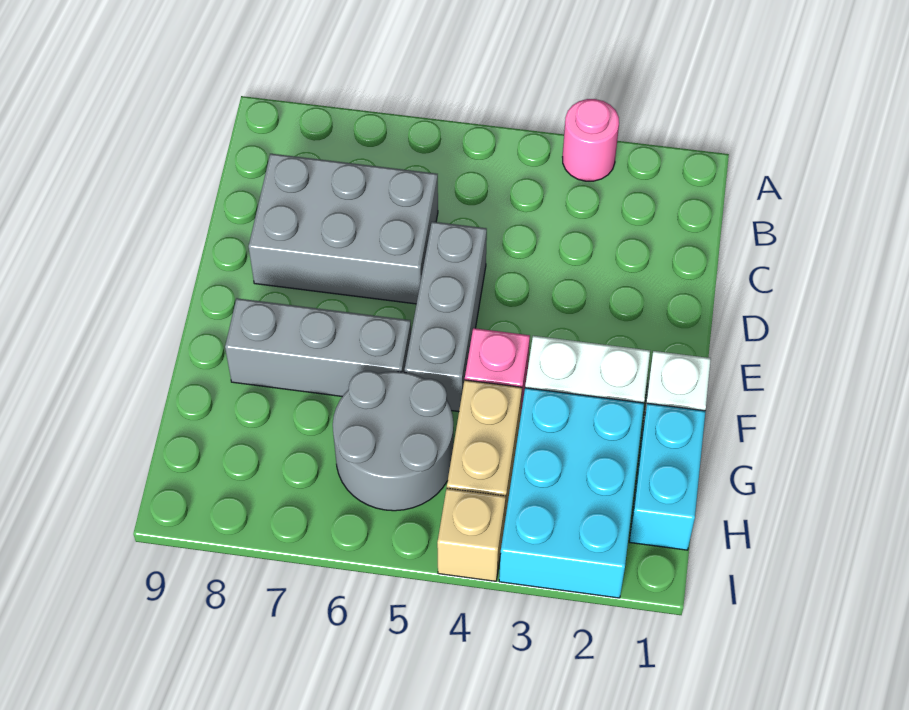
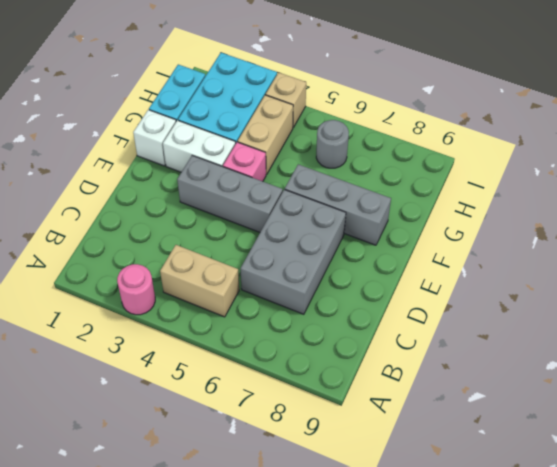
none -> tan 1x2 brick [160,245,239,317]
grey 2x3 brick [249,154,438,304] -> grey 2x3 brick turned to [240,189,346,314]
grey 1x3 brick [405,222,487,412] -> grey 1x3 brick turned to [177,155,283,232]
grey 2x2 round brick [333,371,453,511] -> grey 1x1 round brick [316,120,349,168]

